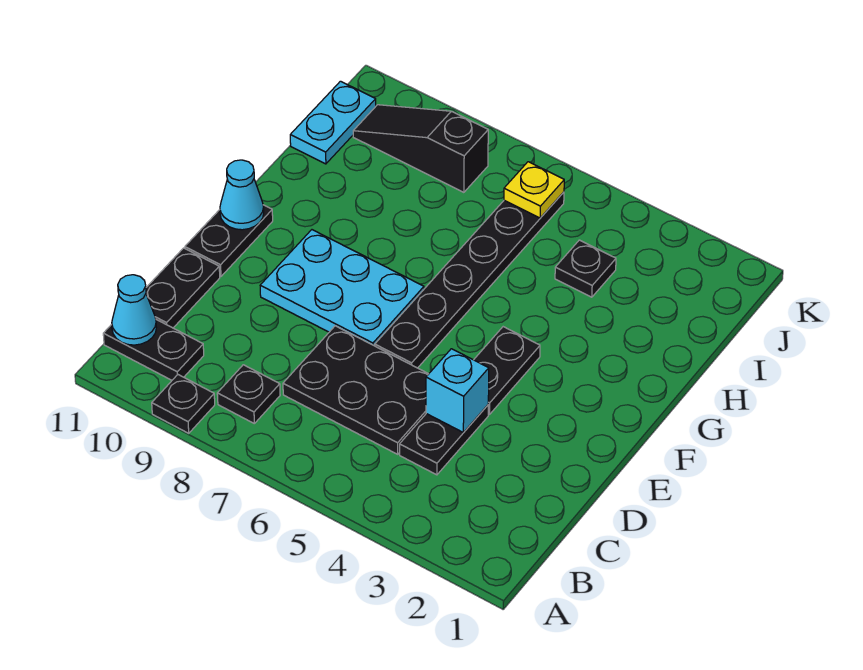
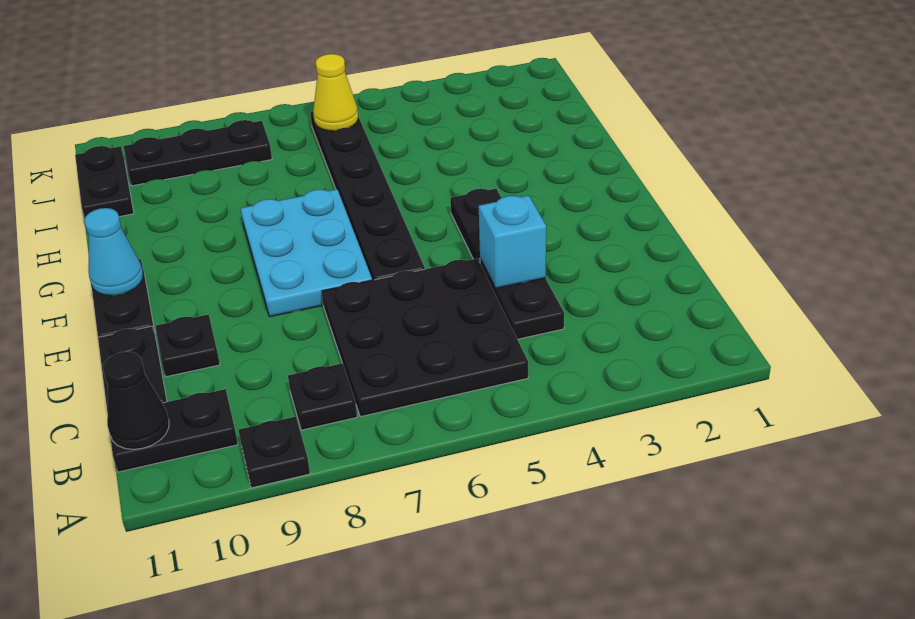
cyan 1x1 cone [112,275,156,345] -> black 1x1 cone [103,352,169,449]
black 2x3 plate [283,326,428,454] -> black 3x3 plate [322,259,528,417]
cyan 2x3 plate [260,230,424,346] -> cyan 2x3 plate turned to [241,189,372,317]
black 1x1 plate [555,240,616,297] -> black 1x1 plate moved to [155,314,220,377]
cyan 1x2 plate [290,81,376,164] -> black 1x2 plate [75,146,134,218]
yellow 1x1 plate [504,162,564,218] -> yellow 1x1 cone [313,54,358,131]
black 1x3 slope [353,105,488,192] -> black 1x3 plate [123,120,272,186]

